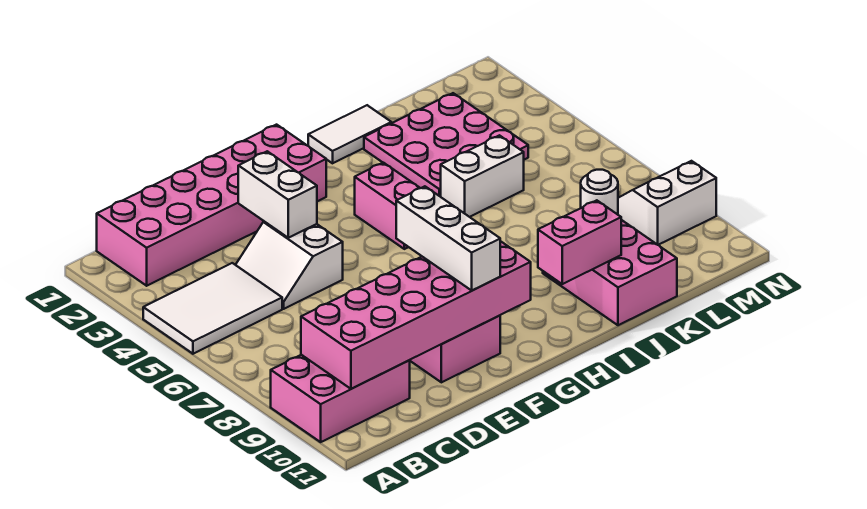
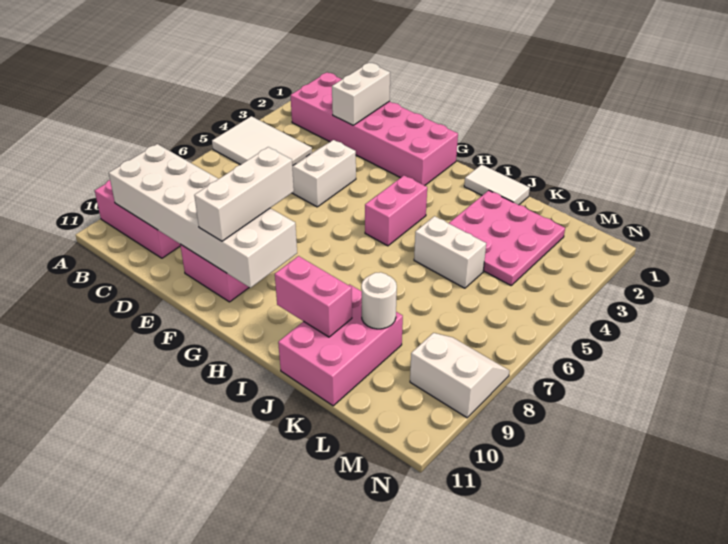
pink 2x6 brick [301,241,531,389] -> white 2x6 brick [109,144,297,288]
white 1x2 brick [238,151,317,238] -> white 1x2 brick moved to [332,63,390,125]

